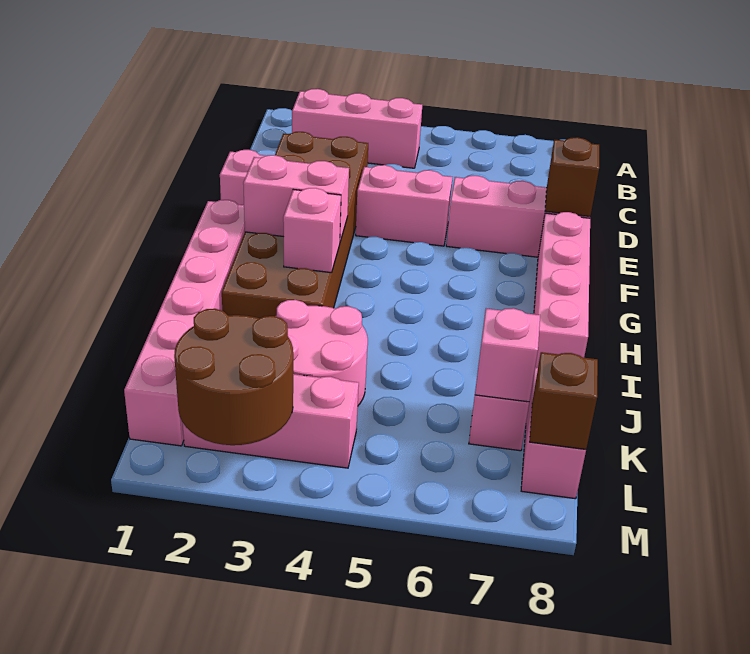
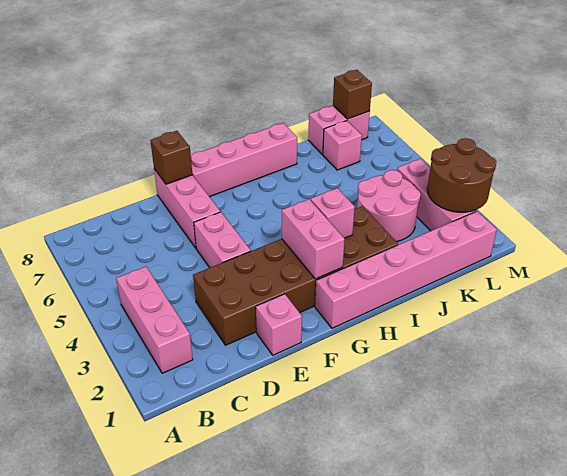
pink 1x1 brick [475,308,540,402] -> none

